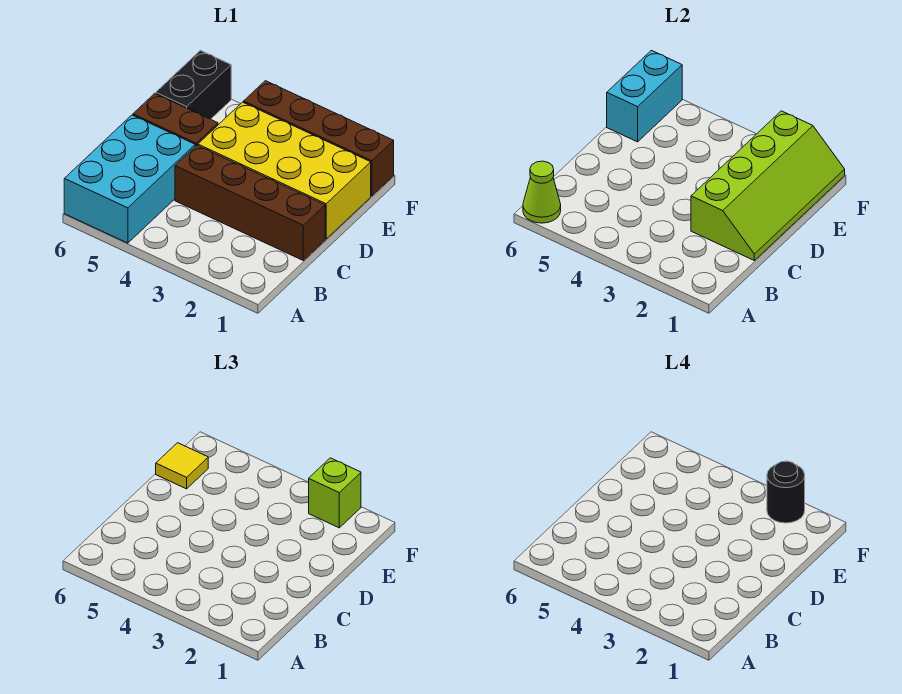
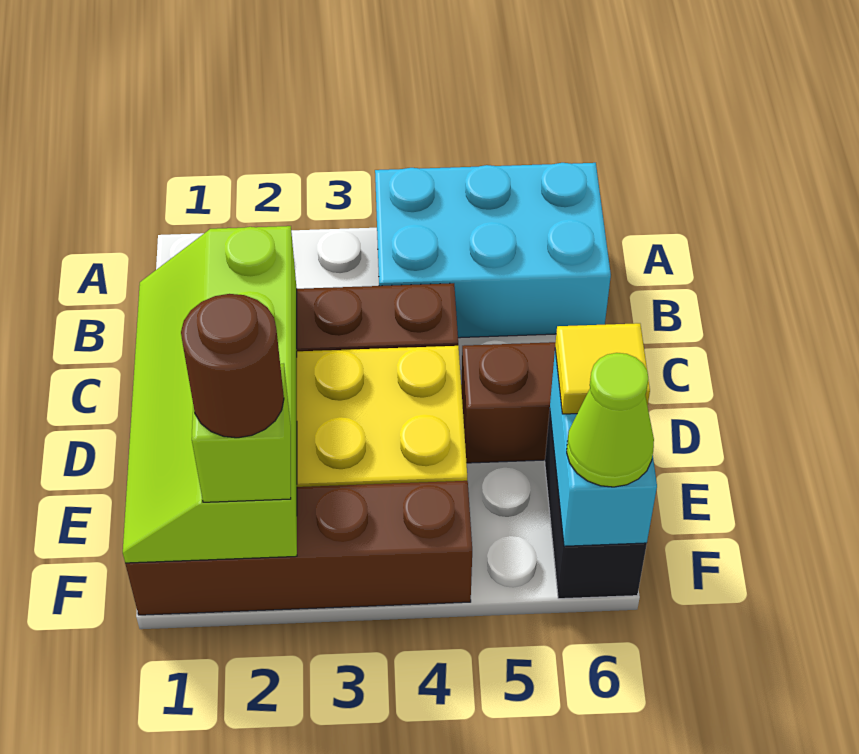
cyan 2x3 brick [64,115,195,243] -> cyan 2x3 brick turned to [375,163,611,338]
lime 1x1 cone [523,161,561,223] -> lime 1x1 cone moved to [567,353,654,487]
black 1x1 round brick [767,461,805,523] -> brown 1x1 round brick [181,294,284,438]

